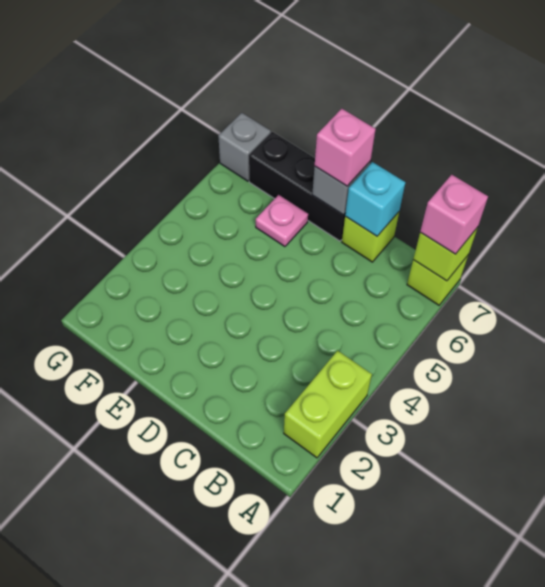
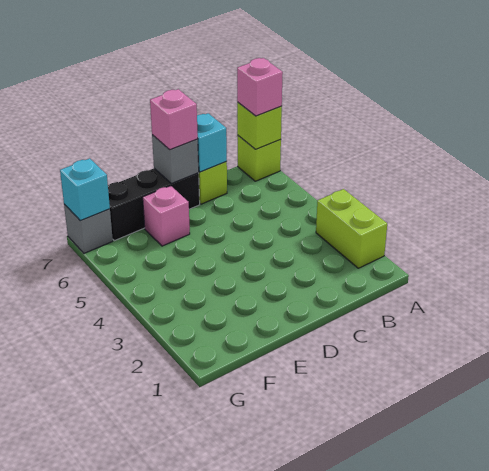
pink 1x1 plate [256,195,308,247] -> pink 1x1 brick [143,186,190,246]
none -> cyan 1x1 brick [60,158,110,220]

